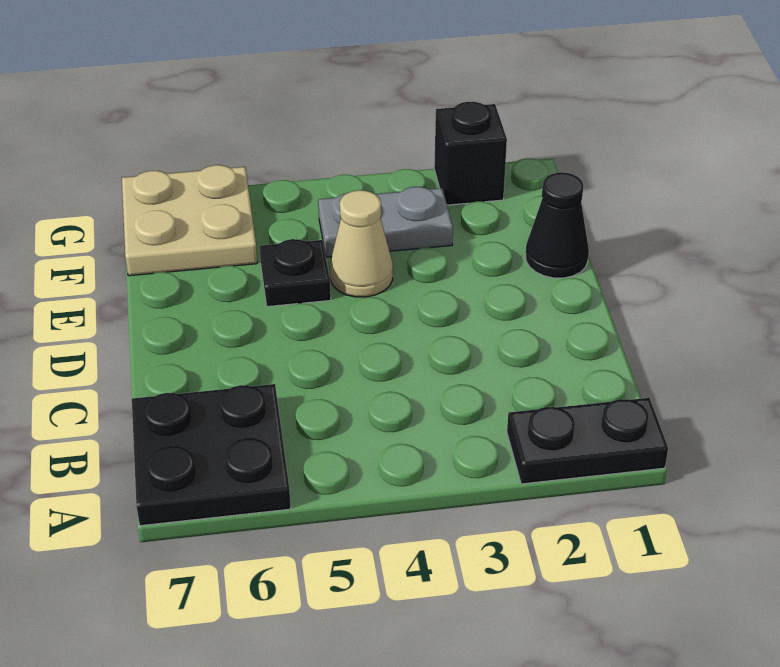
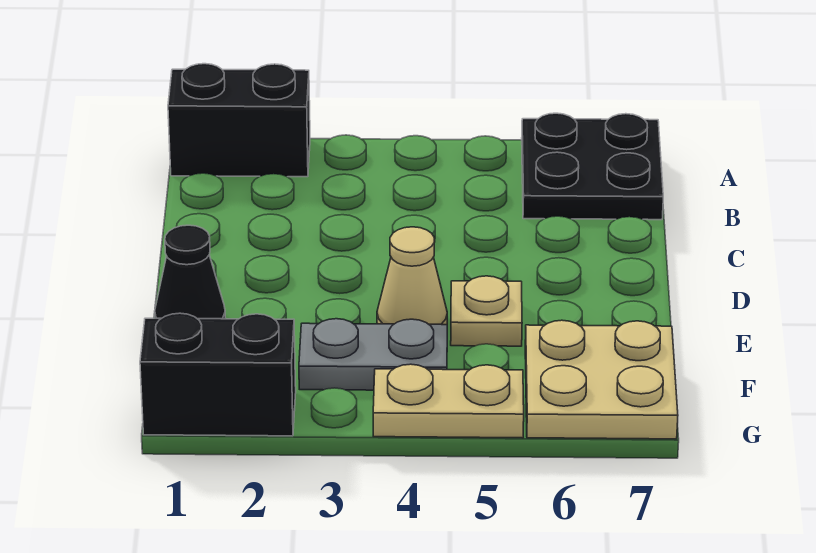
black 1x2 plate [507,398,668,484] -> black 1x2 brick [168,64,310,177]
black 1x1 plate [260,239,331,307] -> tan 1x1 plate [451,276,522,346]
black 1x1 brick [434,102,507,205] -> black 1x2 brick [140,313,296,436]
none -> tan 1x2 plate [373,364,524,438]

